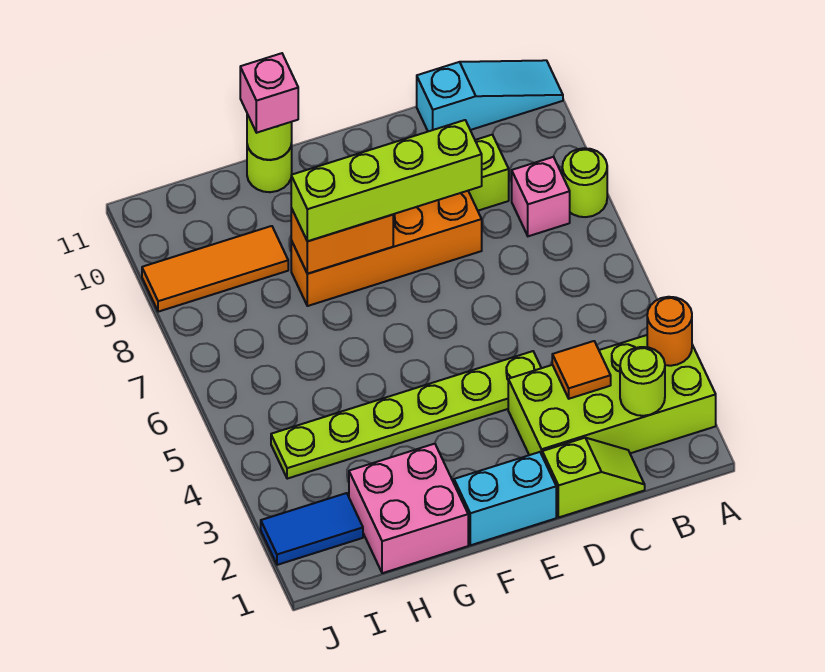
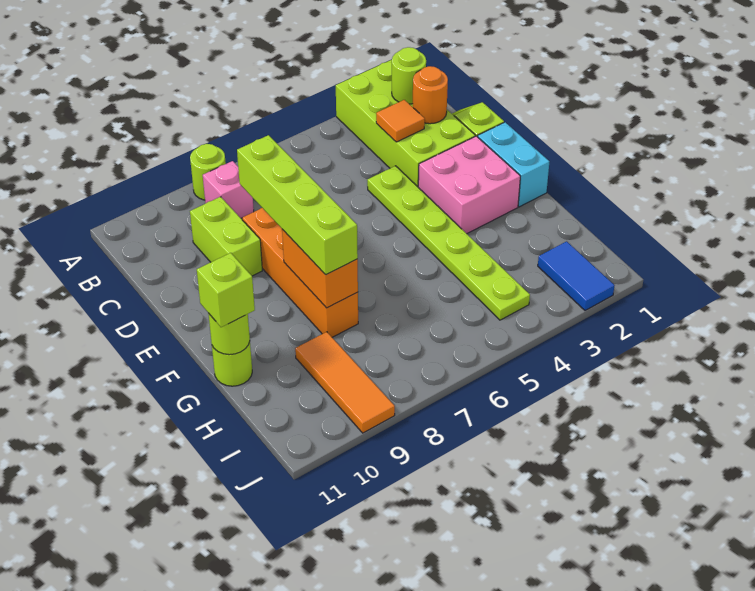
orange 1x1 round brick [647,297,692,366] -> orange 1x1 round brick moved to [413,66,448,124]
cyan 1x3 slope [417,60,563,131] -> none
pink 2x2 brick [349,444,468,573] -> pink 2x2 brick moved to [418,136,520,234]
pink 1x1 brick [240,53,298,133] -> lime 1x1 brick [197,253,255,327]

